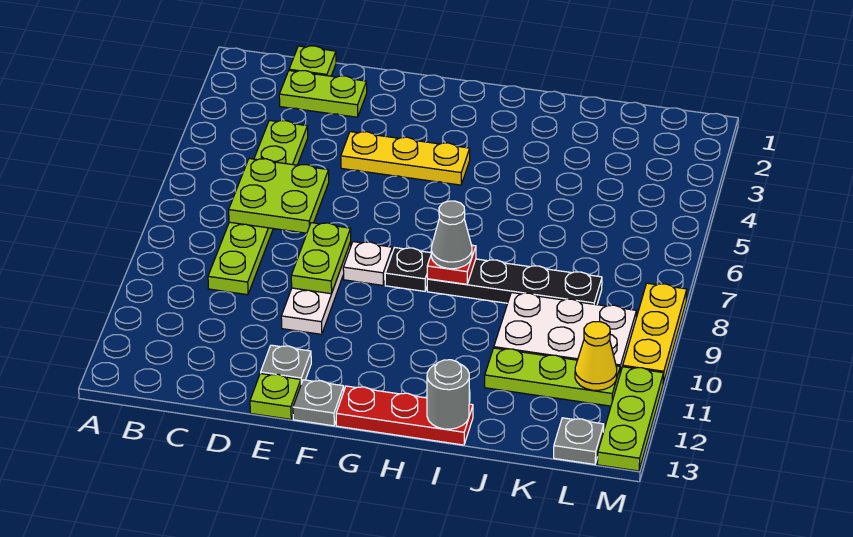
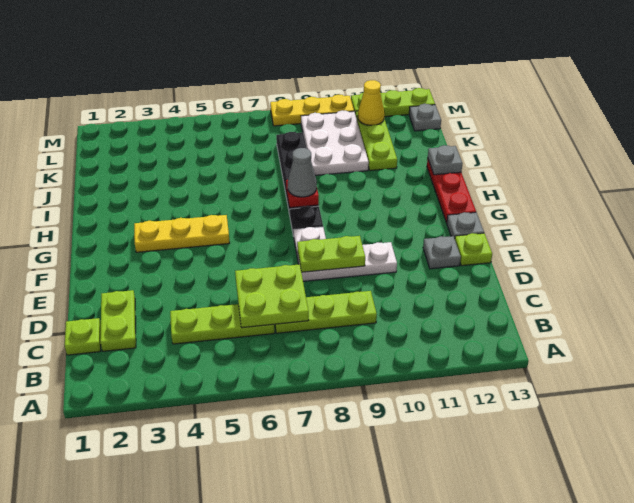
yellow 1x3 plate [341,132,470,185] -> yellow 1x3 plate turned to [134,215,230,252]
grey 1x1 round brick [427,360,469,429] -> grey 1x1 plate [428,145,463,175]

